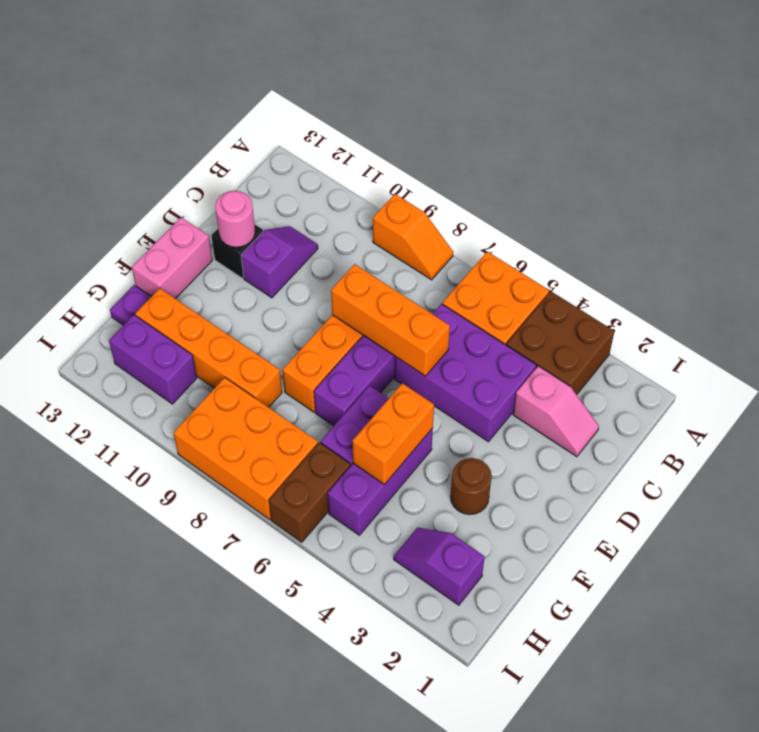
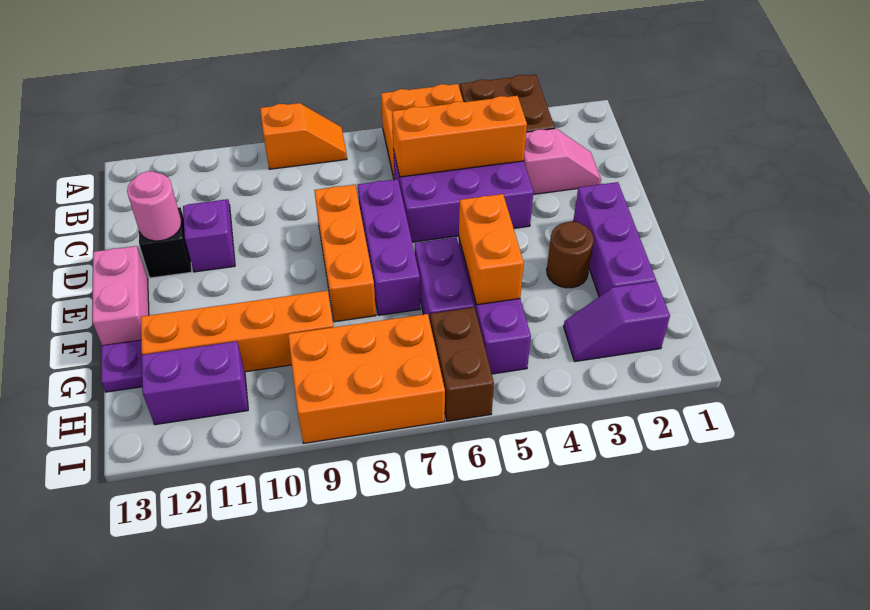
orange 1x3 brick [331,264,450,376] -> orange 1x3 brick moved to [392,96,527,177]
none -> purple 1x3 brick [573,182,656,297]

